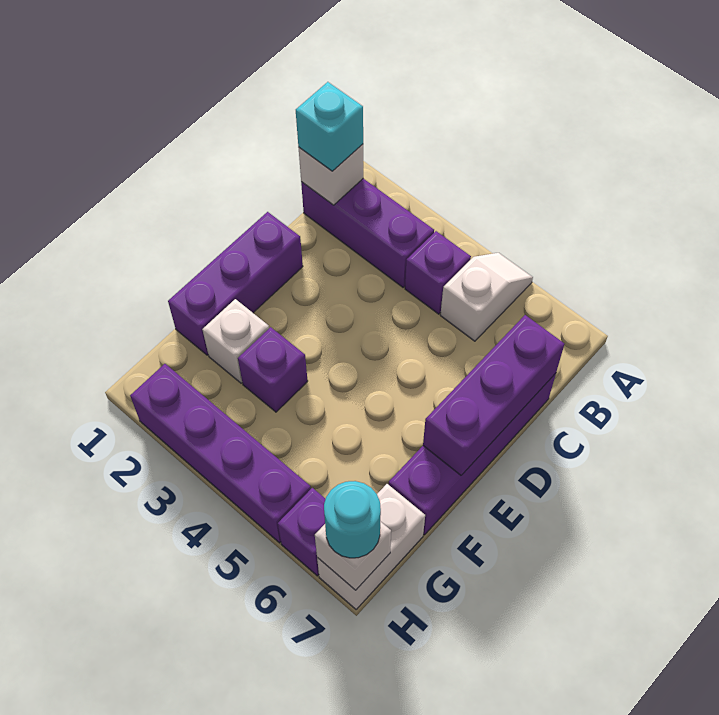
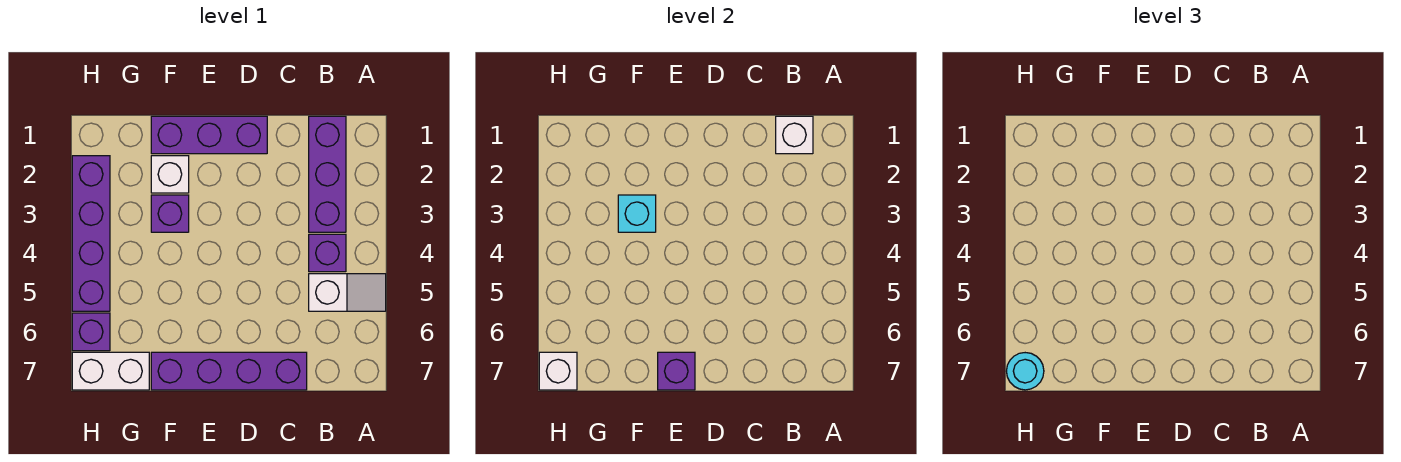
cyan 1x1 brick [296,82,363,171] -> cyan 1x1 brick moved to [618,195,656,232]
purple 1x3 brick [423,315,564,475] -> purple 1x1 brick [658,352,695,390]

